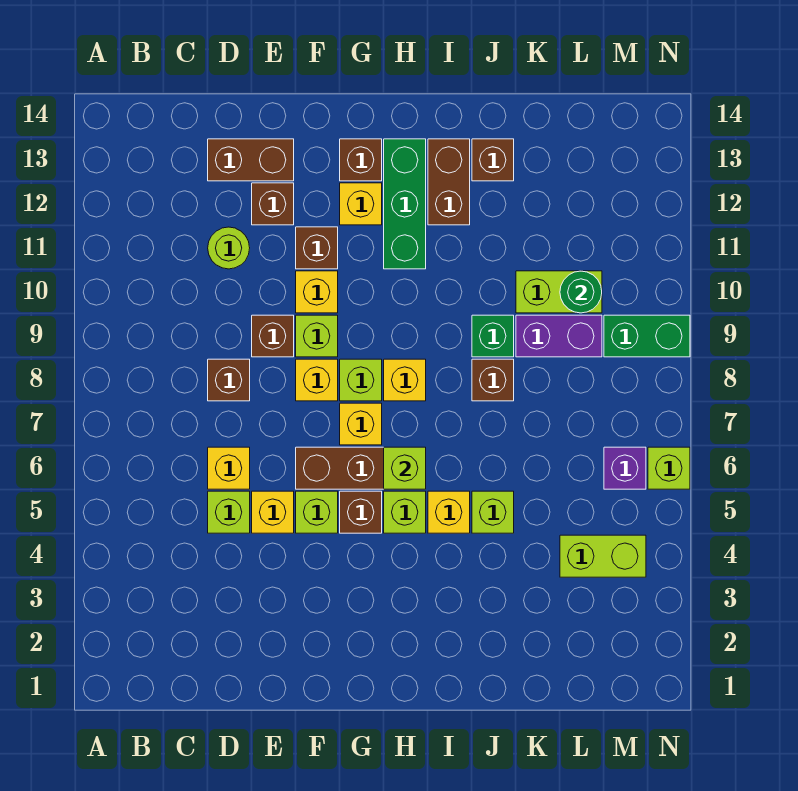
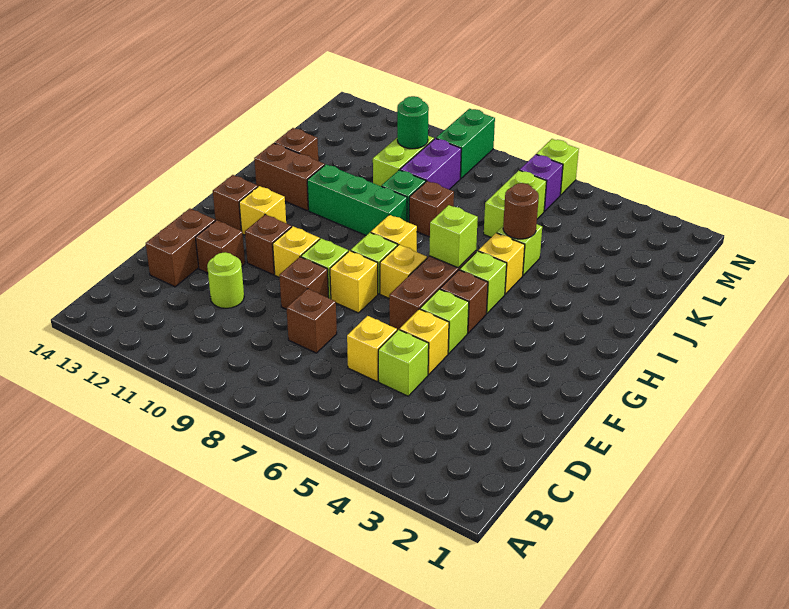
green 1x3 brick [384,139,426,269] -> green 1x3 brick moved to [307,164,407,235]
none -> brown 1x1 round brick [503,183,539,239]
lime 1x2 brick [560,535,646,577] -> lime 1x2 brick moved to [484,170,546,237]

